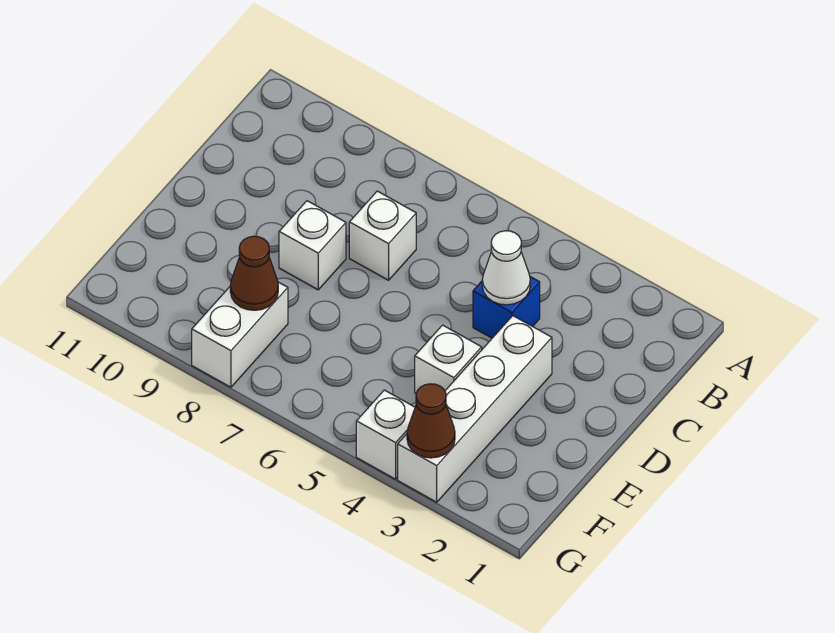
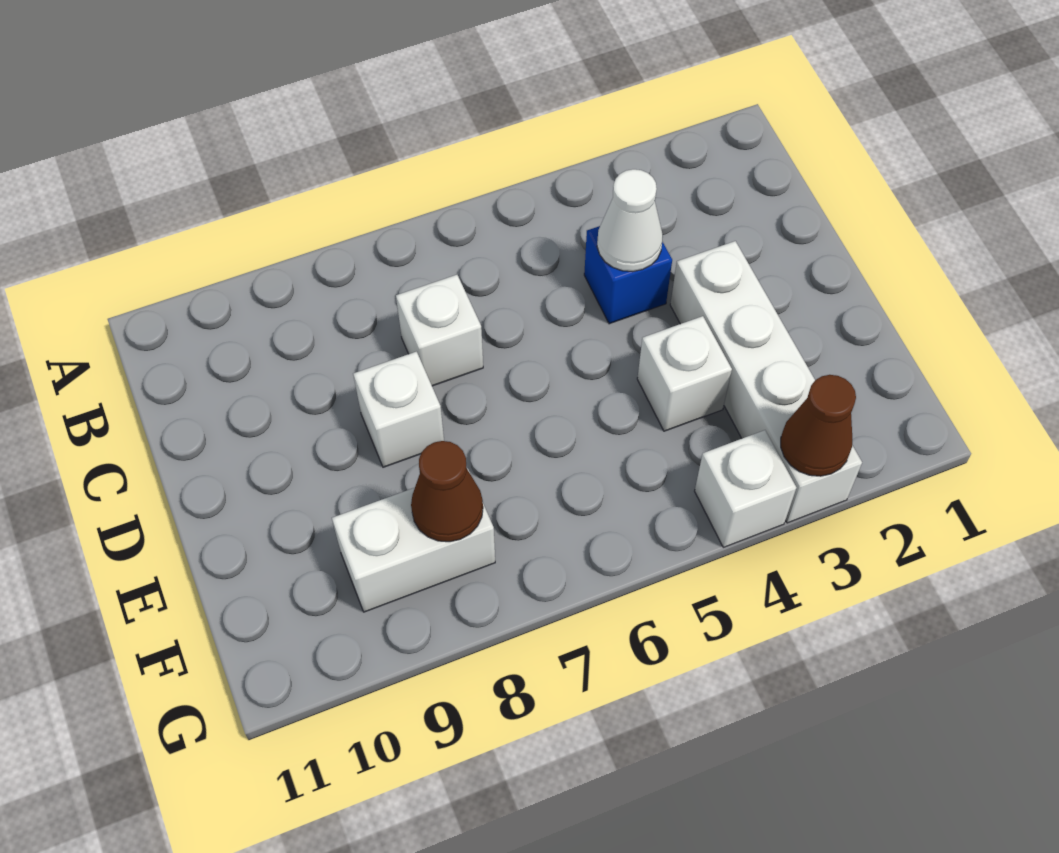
white 1x2 brick [192,282,288,387] -> white 1x2 brick turned to [332,468,495,612]

